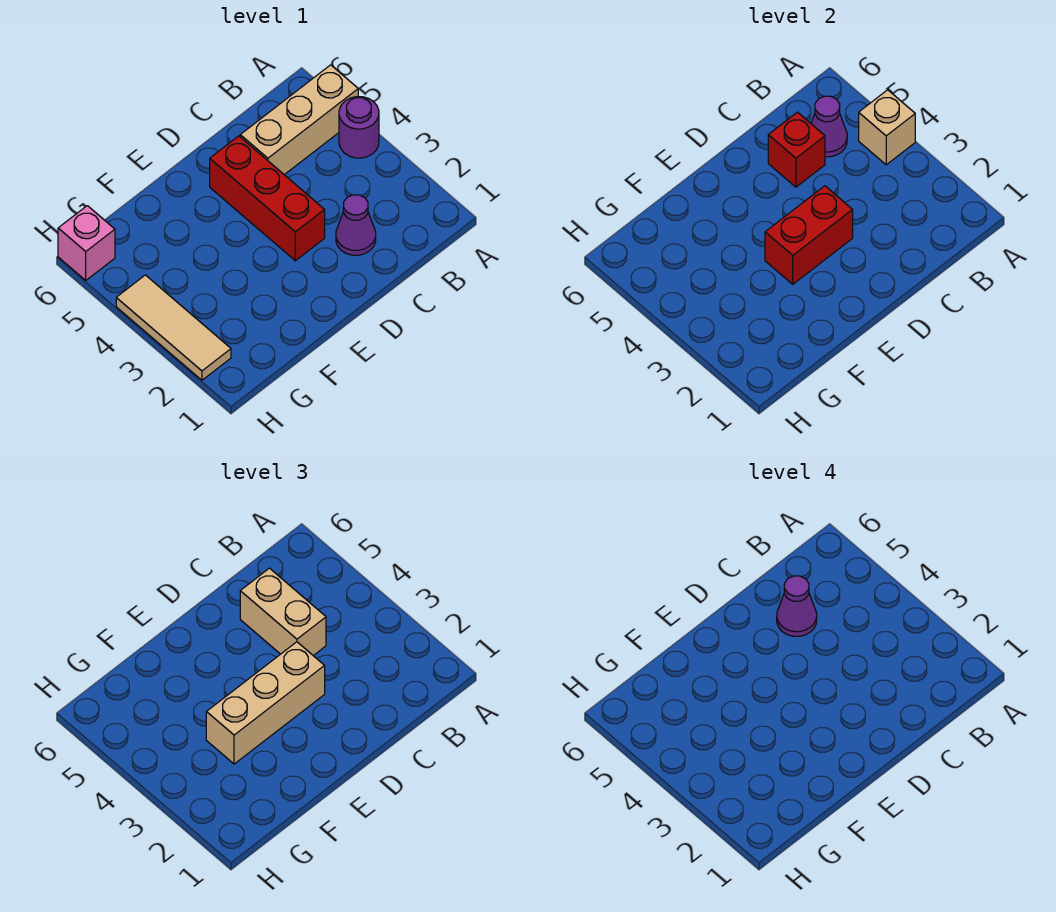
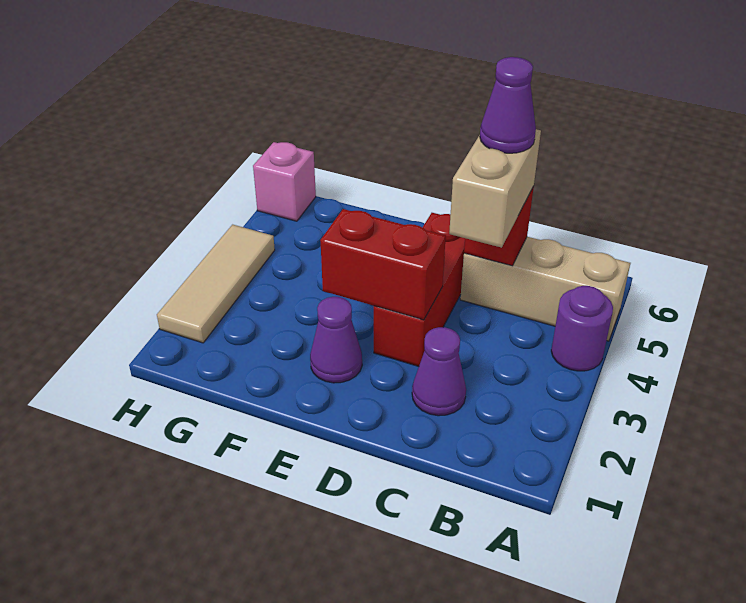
tan 1x1 brick [859,90,915,165] -> none
purple 1x1 cone [811,96,847,157] -> purple 1x1 cone moved to [310,297,362,383]
tan 1x3 brick [206,642,325,764] -> none

